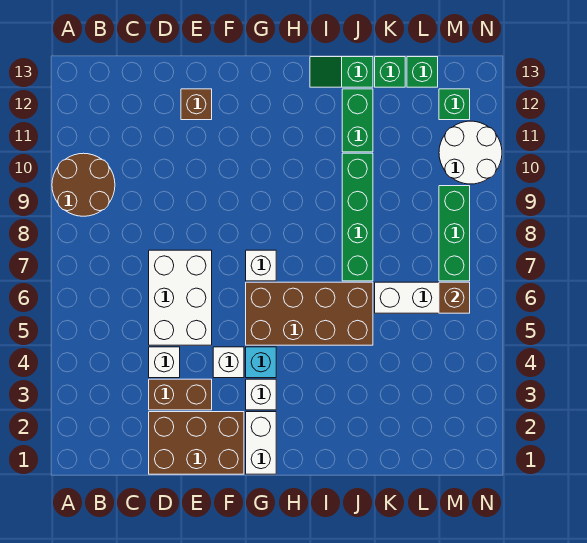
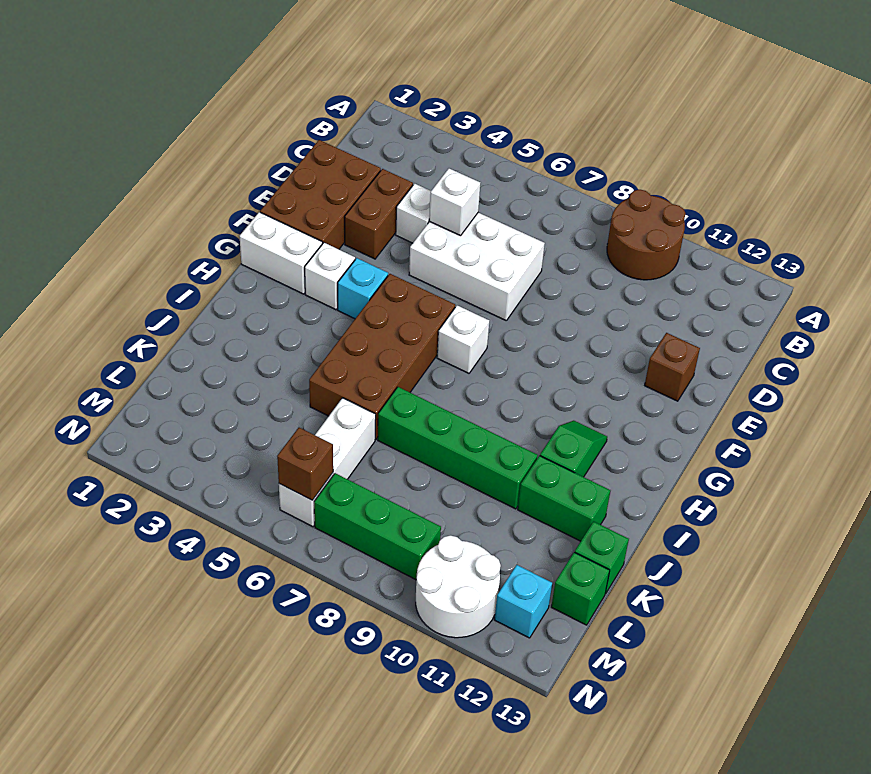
white 1x1 brick [213,347,244,378] -> white 1x1 brick moved to [429,168,480,236]
green 1x2 slope [310,57,373,87] -> green 1x2 slope moved to [540,421,607,477]
green 1x1 brick [439,89,470,120] -> cyan 1x1 brick [494,565,552,638]

